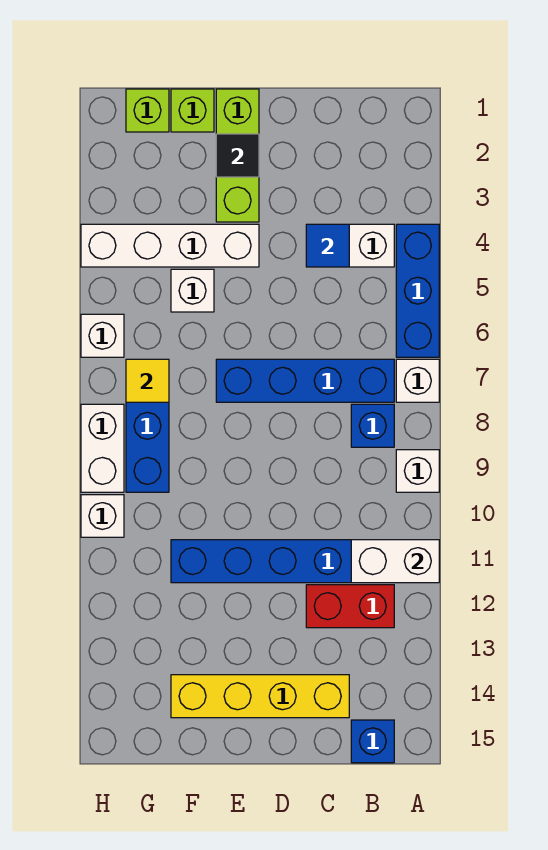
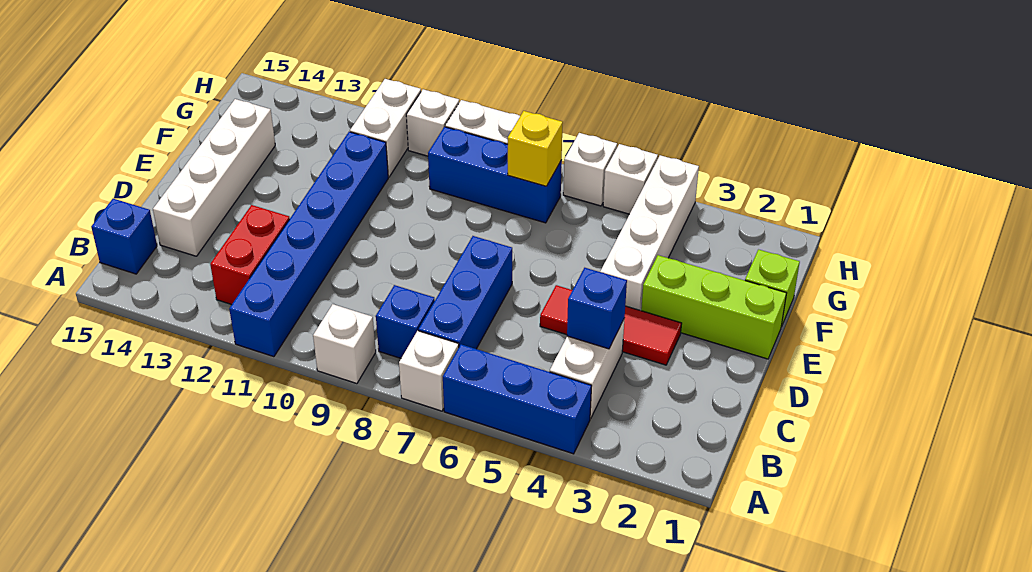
white 1x2 brick [351,540,439,583] -> white 1x2 brick moved to [350,79,421,177]
blue 1x4 brick [216,359,394,402] -> blue 1x3 brick [418,236,512,349]
blue 1x1 tile [306,224,349,267] -> blue 1x1 brick [567,268,627,349]
yellow 1x4 brick [171,675,349,718] -> white 1x4 brick [153,99,275,256]
none -> red 1x3 tile [540,285,682,365]
black 1x1 tile [216,134,259,177] -> none
white 1x1 brick [171,269,214,312] -> white 1x1 brick moved to [603,144,658,214]
lime 1x1 brick [126,89,169,132] -> none
yellow 1x1 tile [126,359,169,402] -> yellow 1x1 brick [508,111,563,186]

